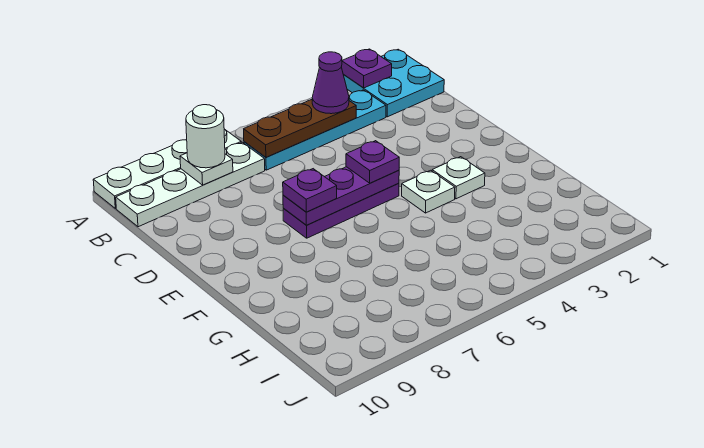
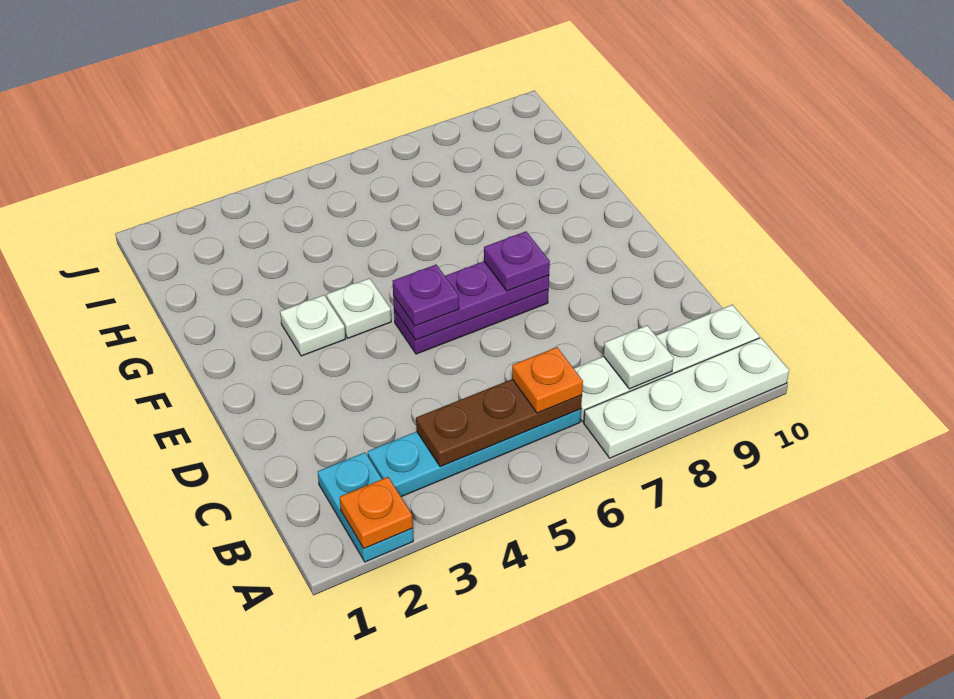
cyan 2x2 plate [344,49,444,117] -> cyan 1x2 plate [318,452,413,562]
purple 1x1 plate [342,49,392,88] -> orange 1x1 plate [340,477,413,548]
purple 1x1 cone [312,52,349,114] -> none
none -> orange 1x1 plate [512,347,583,413]
white 1x1 round brick [186,105,225,168] -> none

